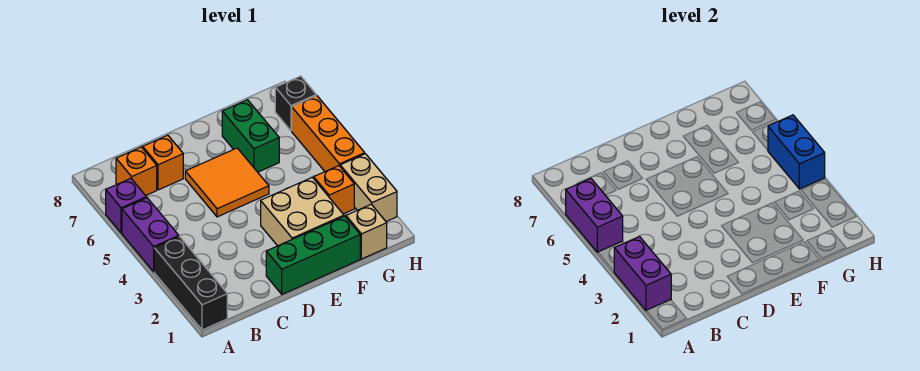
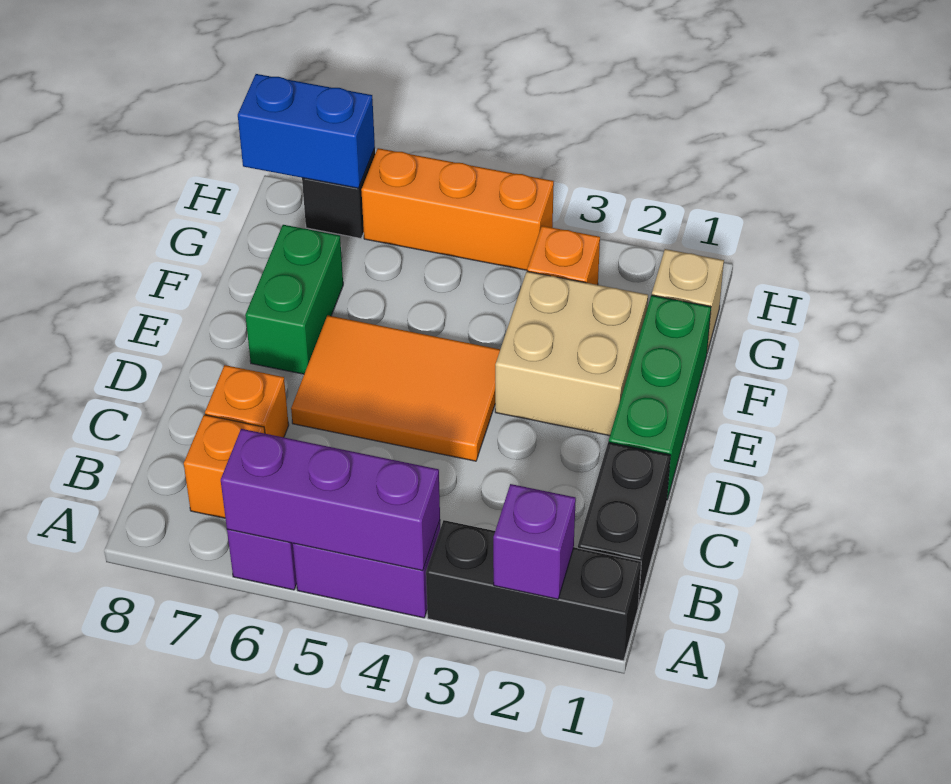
purple 1x2 brick [614,237,671,310] -> purple 1x1 brick [493,484,576,599]
purple 1x2 brick [566,178,623,252] -> purple 1x3 brick [221,429,440,571]
none -> black 1x2 brick [578,442,671,605]
orange 2x2 tile [185,148,269,217] -> orange 2x3 tile [291,315,500,461]
green 1x2 brick [222,100,279,172] -> green 1x2 brick turned to [245,225,343,374]
tan 1x2 brick [340,154,397,221] -> none
blue 1x2 brick [768,115,825,189] -> blue 1x2 brick moved to [238,74,375,188]

